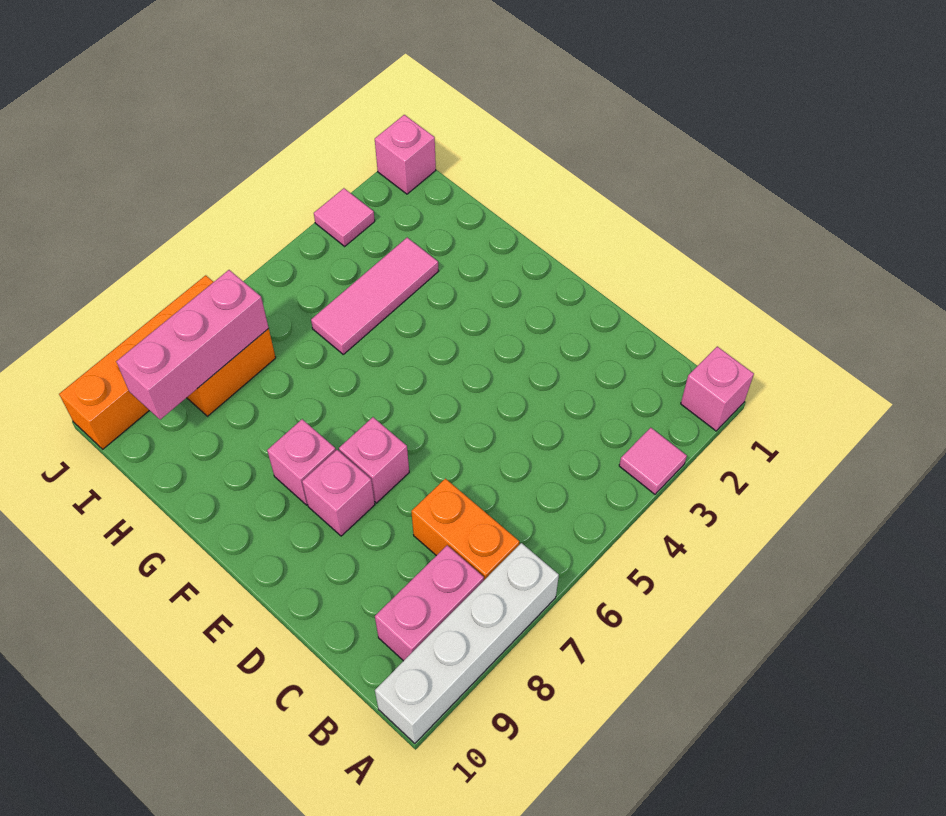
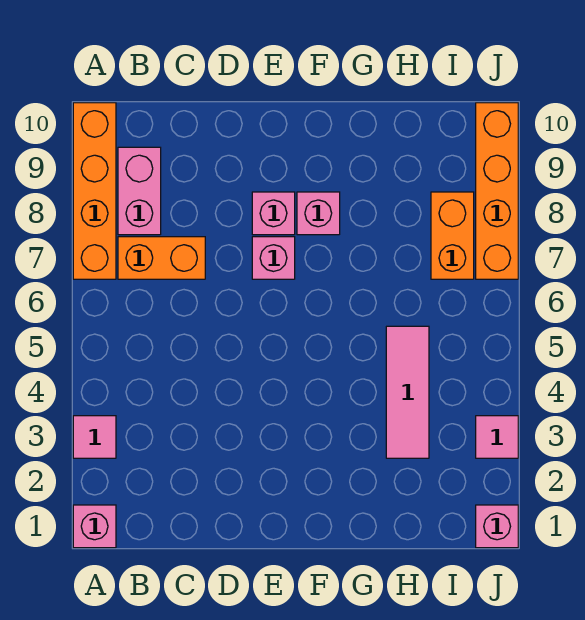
white 1x4 brick [375,543,559,743] -> orange 1x4 brick [73,103,116,279]
pink 1x3 brick [116,270,269,420] -> none

